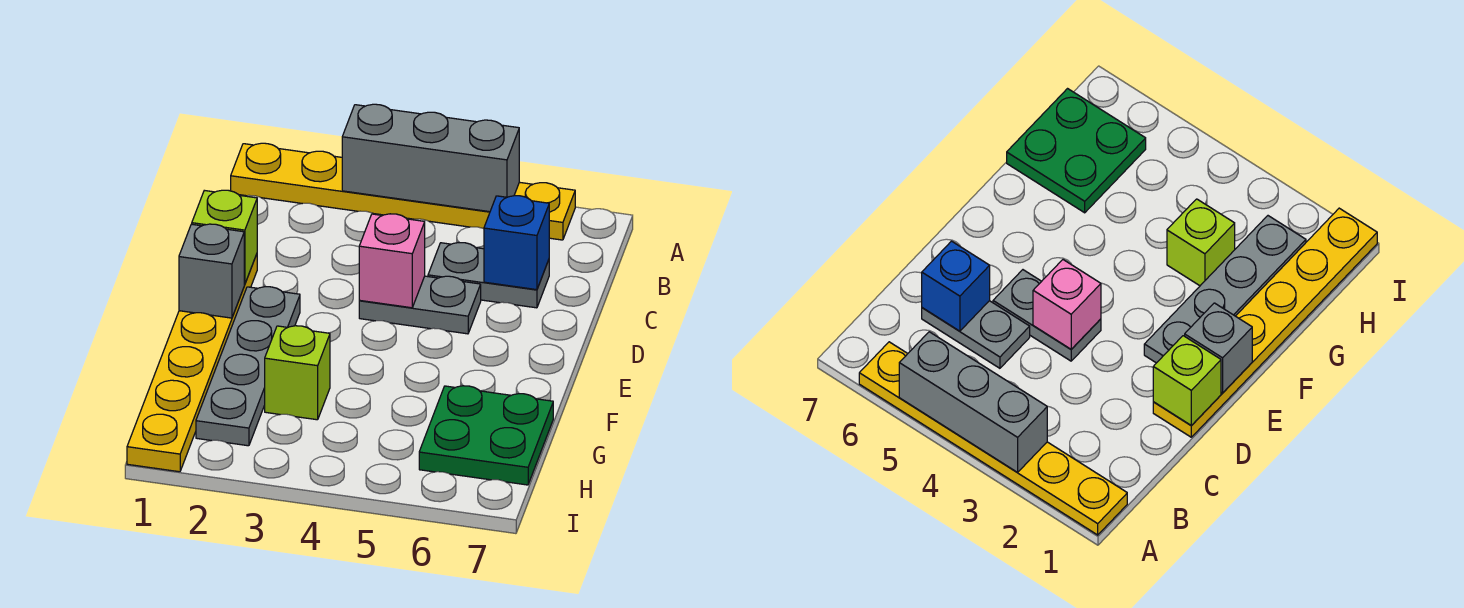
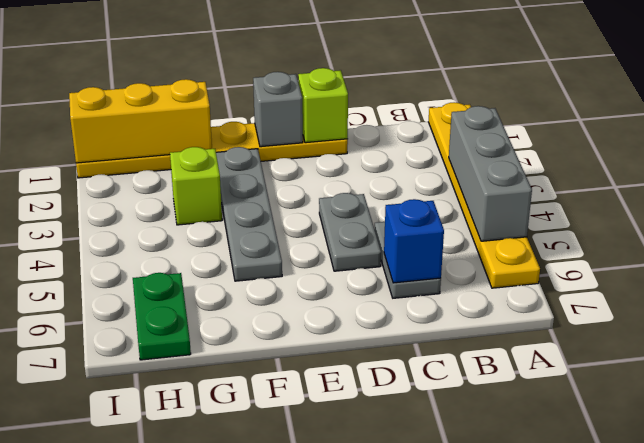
pink 1x1 brick [359,214,425,308] -> none
grey 1x4 plate [196,287,300,446] -> grey 1x4 plate turned to [216,147,282,281]
none -> yellow 1x3 brick [69,79,212,163]
green 2x2 plate [419,386,553,485] -> green 1x2 plate [133,273,191,360]

